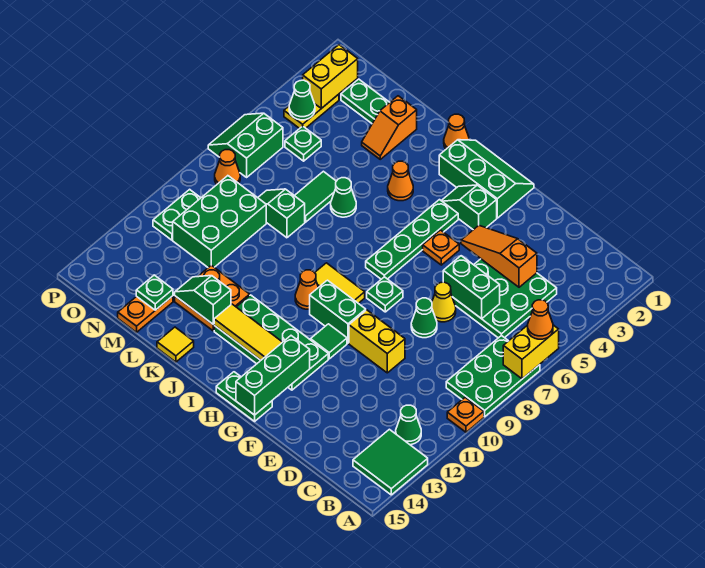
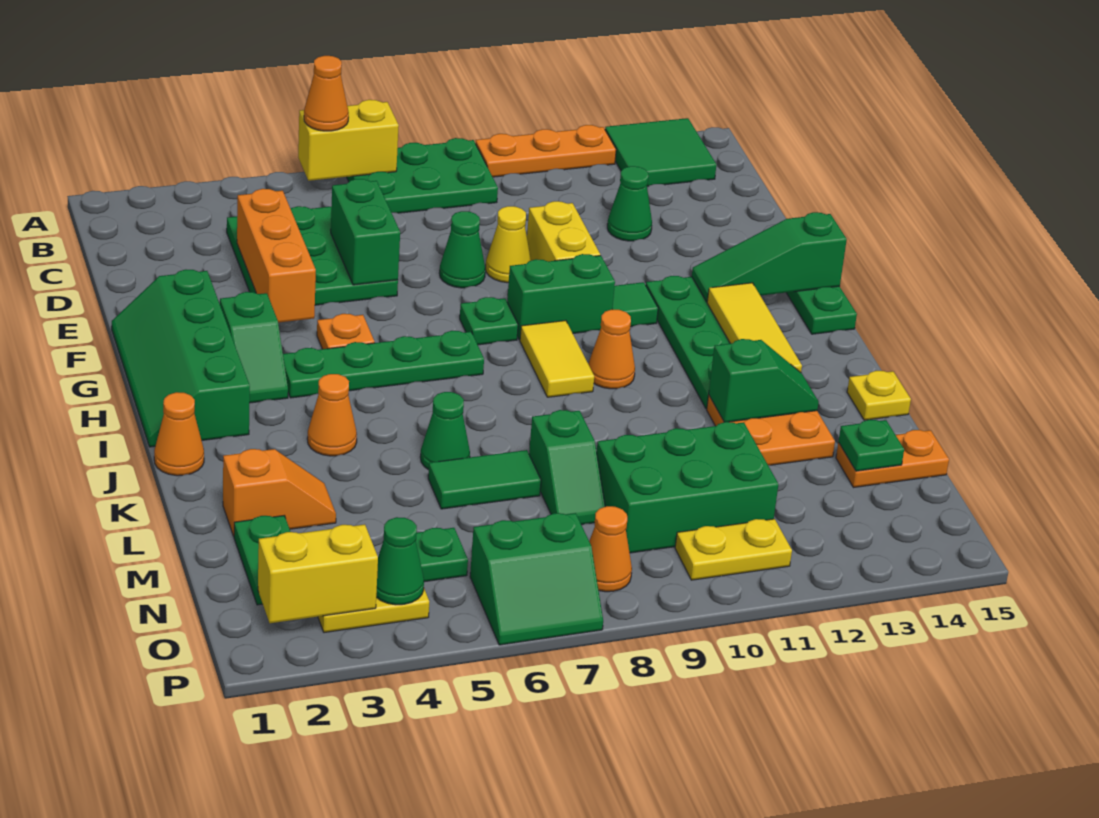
orange 1x1 plate [447,397,484,432] -> orange 1x3 plate [476,125,616,177]
green 1x1 cone [396,405,421,445] -> green 1x1 cone moved to [607,166,652,241]
orange 1x3 slope [461,226,537,287] -> orange 1x3 brick [237,189,316,323]
yellow 1x1 cone [432,282,456,322] -> yellow 1x1 cone moved to [485,206,531,283]
green 2x3 slope [439,140,534,218] -> green 2x4 slope [112,270,250,447]
green 1x2 brick [310,280,366,343] -> green 1x2 brick turned to [507,254,615,340]
green 1x3 brick [236,336,310,415] -> green 1x3 slope [692,212,847,302]
green 1x2 slope [175,276,231,324] -> green 1x2 slope turned to [709,339,819,422]
yellow 1x1 tile [157,327,194,362] -> yellow 1x1 plate [847,371,911,420]
green 1x2 plate [153,189,200,240] -> yellow 1x2 plate [675,519,792,580]

